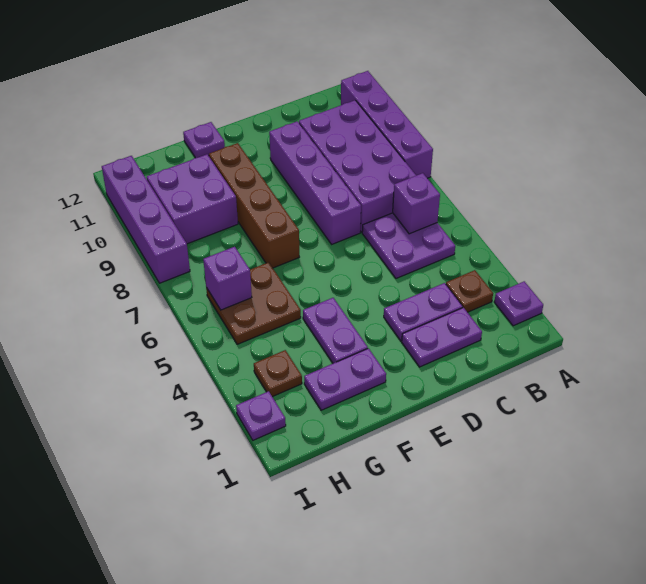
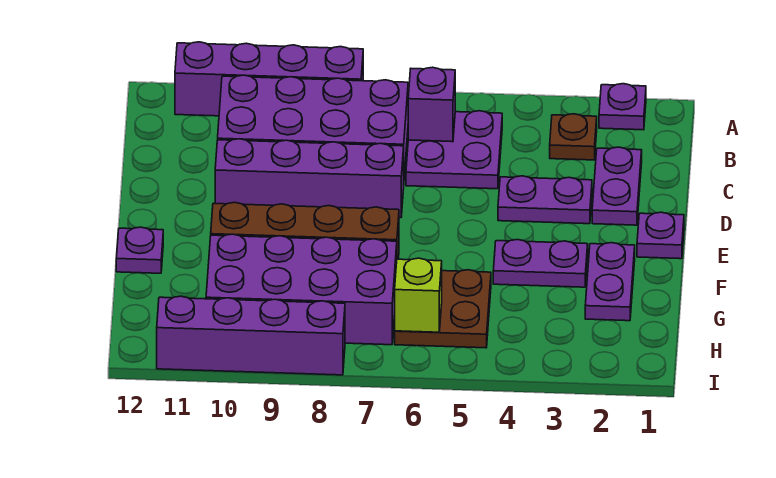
purple 1x2 plate [384,283,463,341] -> purple 1x2 plate turned to [498,176,592,224]
purple 2x2 brick [147,154,238,244] -> purple 2x4 brick [206,234,397,345]
brown 1x1 plate [254,350,302,397] -> none
purple 1x1 brick [203,247,252,310] -> lime 1x1 brick [395,258,442,332]
purple 1x1 plate [236,391,286,440] -> purple 1x1 plate moved to [637,212,684,259]

